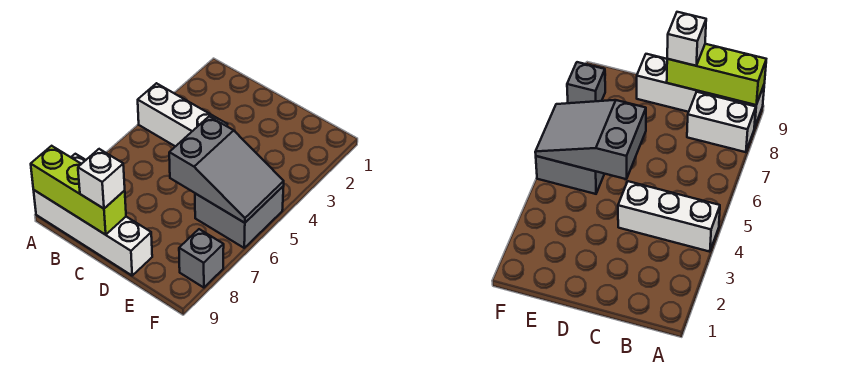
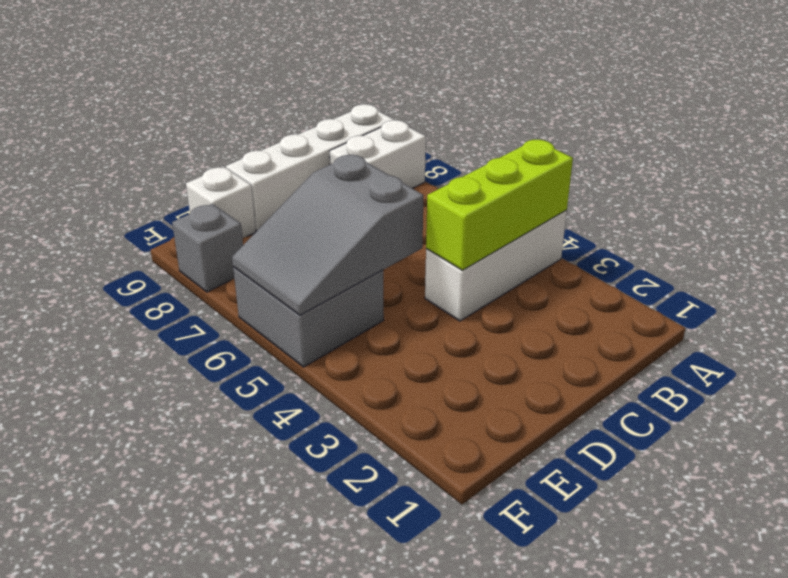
lime 1x3 brick [31,146,126,235] -> lime 1x3 brick moved to [426,139,573,270]
white 1x1 brick [78,149,125,209] -> white 1x1 brick moved to [186,167,256,238]

